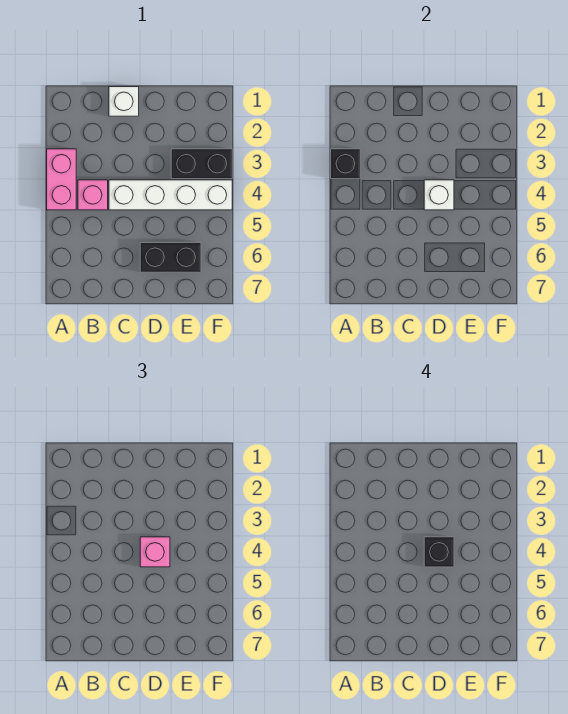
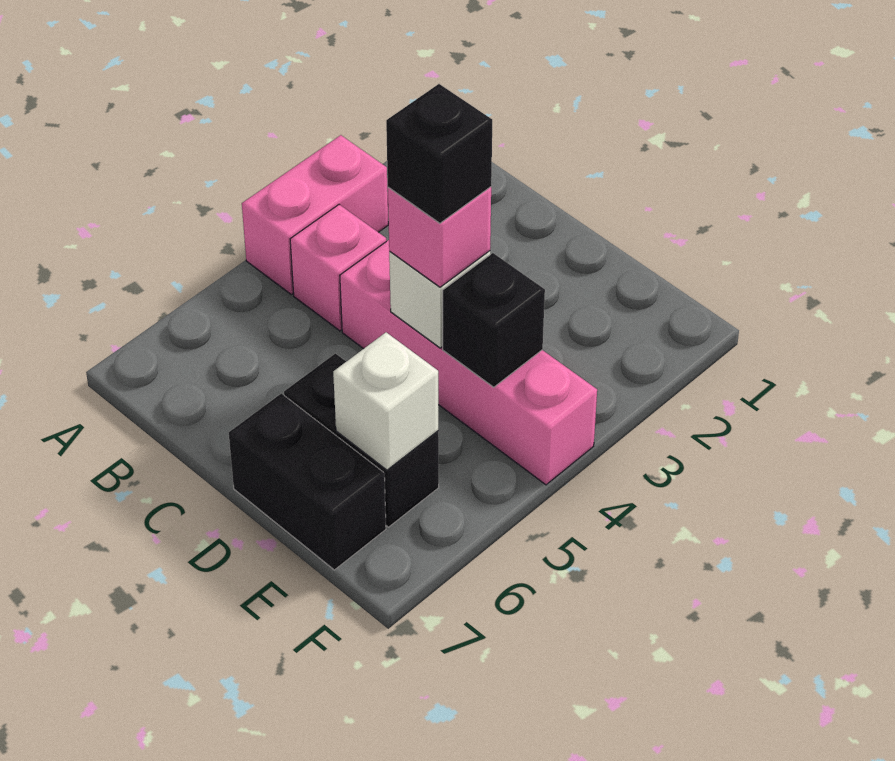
black 1x1 brick [331,149,360,179] -> black 1x1 brick moved to [443,253,545,387]
white 1x1 brick [109,87,139,116] -> white 1x1 brick moved to [333,332,438,470]
white 1x4 brick [109,180,232,210] -> pink 1x4 brick [340,240,597,485]
black 1x2 brick [171,149,232,179] -> black 1x2 brick moved to [229,393,386,570]

